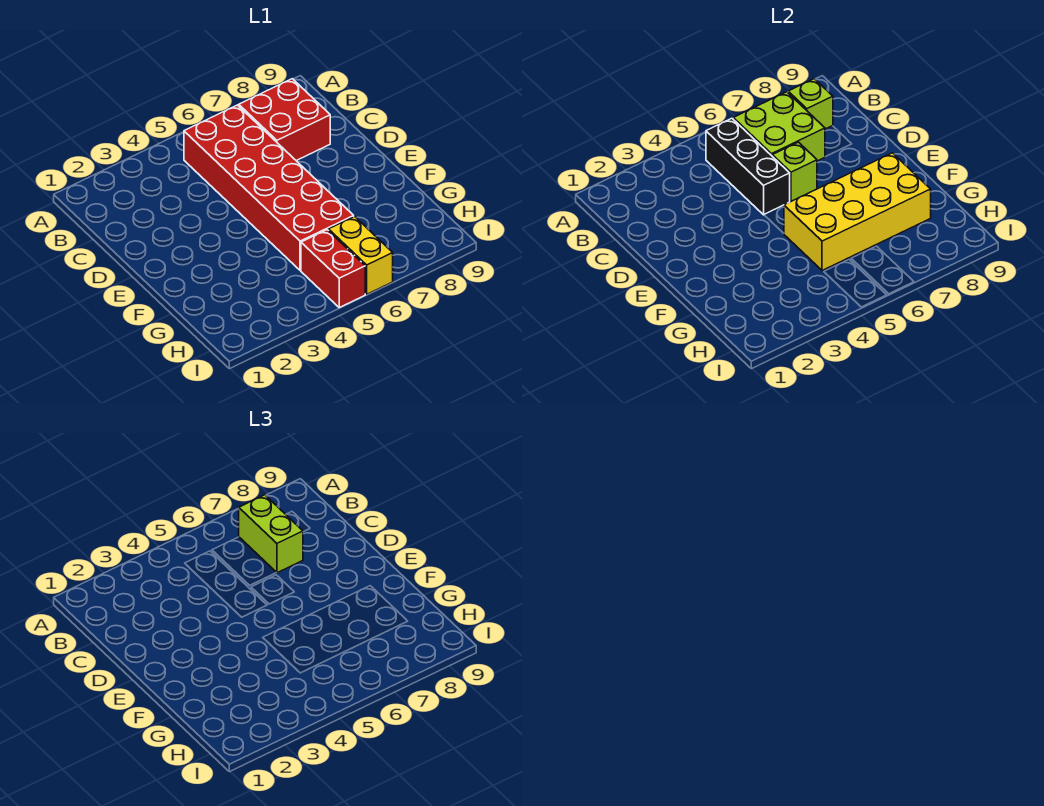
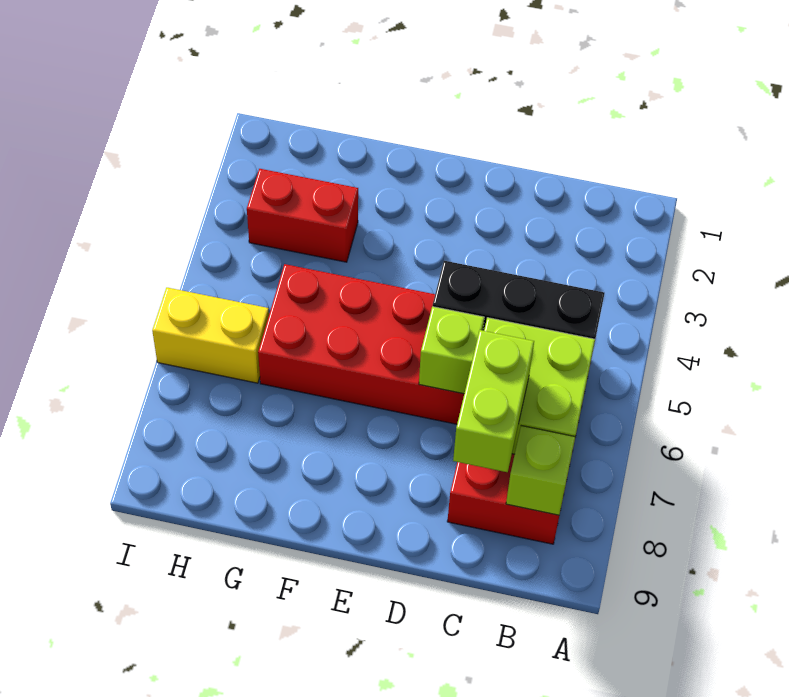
lime 1x2 brick [239,495,303,573] -> lime 1x2 brick turned to [453,330,534,472]
yellow 2x4 brick [784,153,931,271] -> none
red 1x2 brick [301,230,365,308] -> red 1x2 brick moved to [247,169,358,262]

